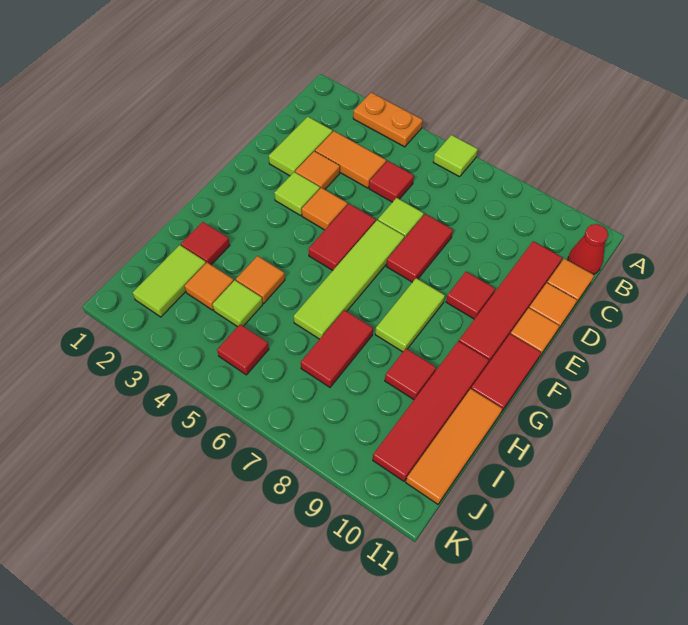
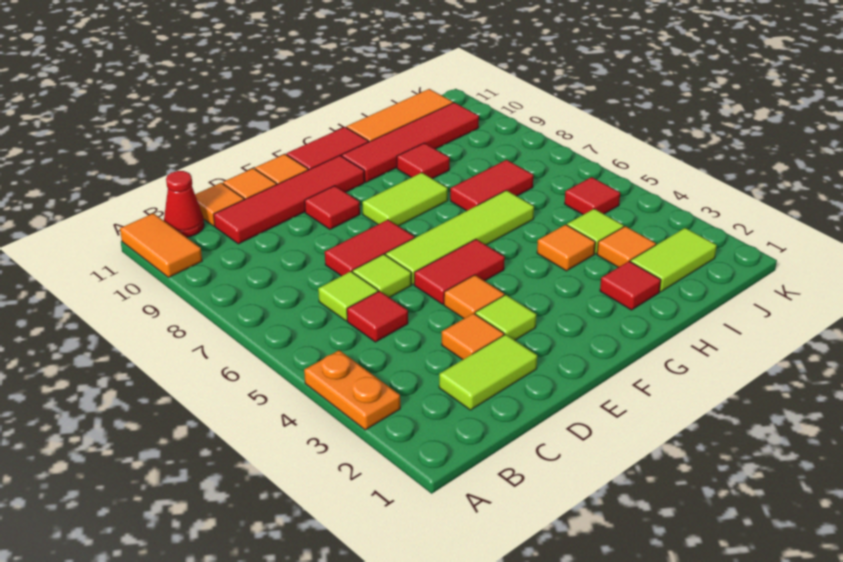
lime 1x1 tile [433,135,478,177] -> lime 1x1 tile moved to [318,271,378,321]
orange 1x2 tile [315,131,386,188] -> orange 1x2 tile moved to [120,213,202,278]

